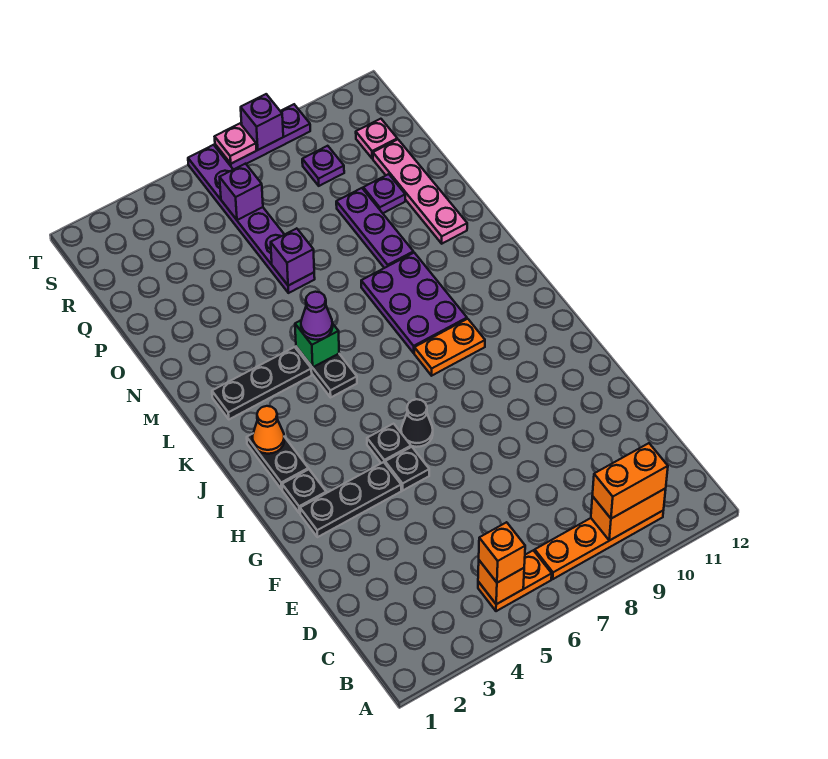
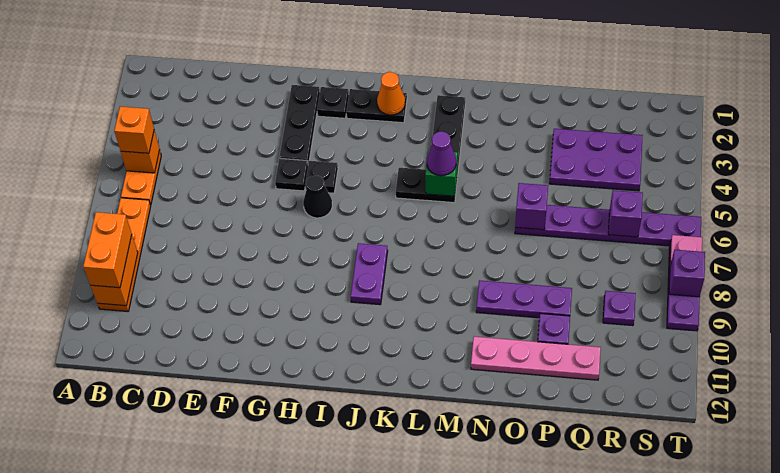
orange 1x2 plate [414,319,485,376] -> purple 1x2 plate [351,243,388,305]
purple 2x3 plate [361,253,467,353] -> purple 2x3 plate moved to [549,129,643,191]
pink 1x1 plate [356,119,397,159] -> none

